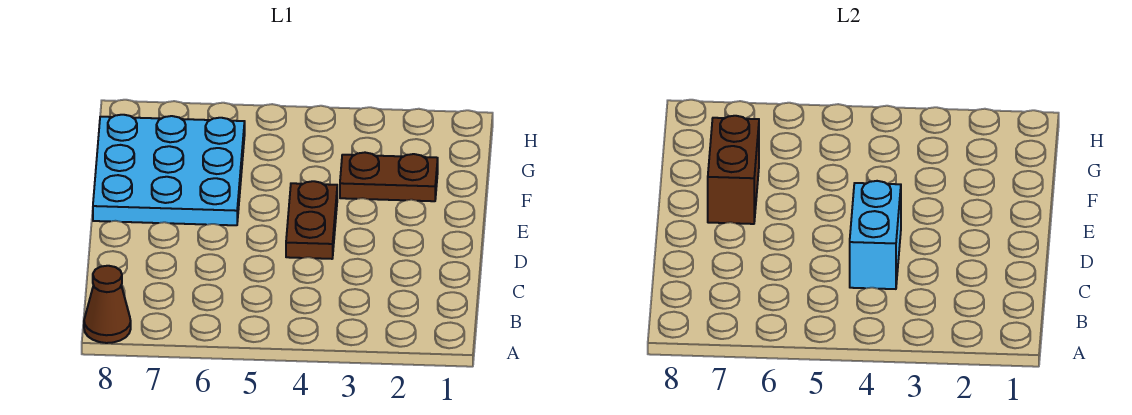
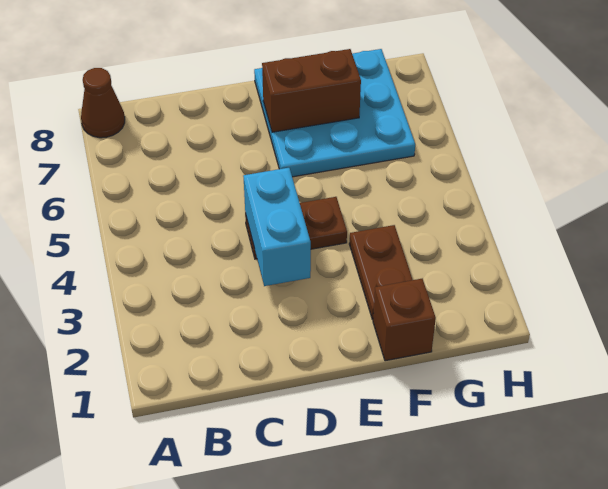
cyan 1x2 brick [850,181,901,289] -> cyan 1x2 brick turned to [243,168,311,286]
none -> brown 1x1 brick [373,279,436,361]

